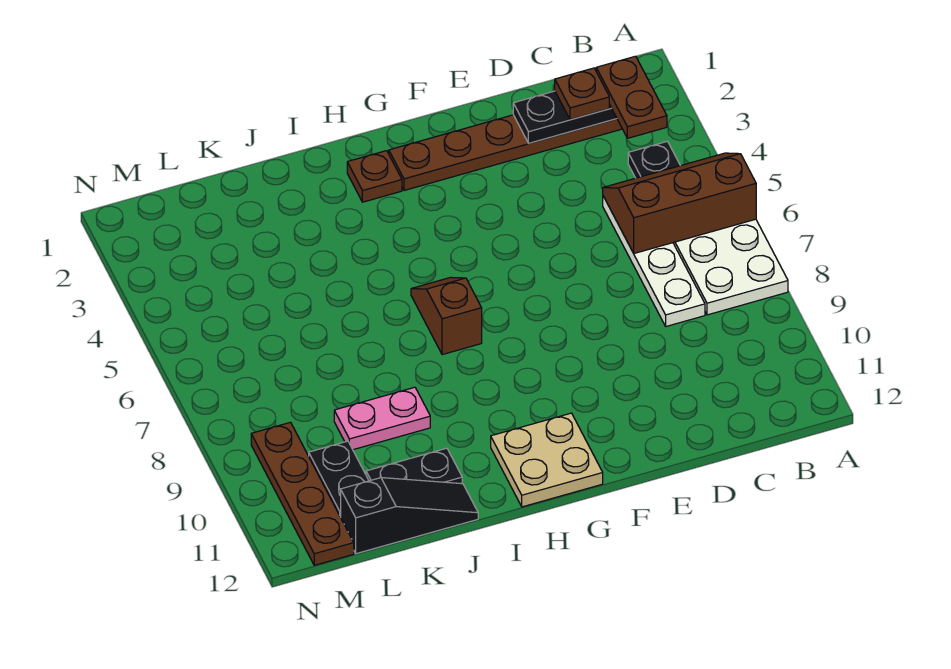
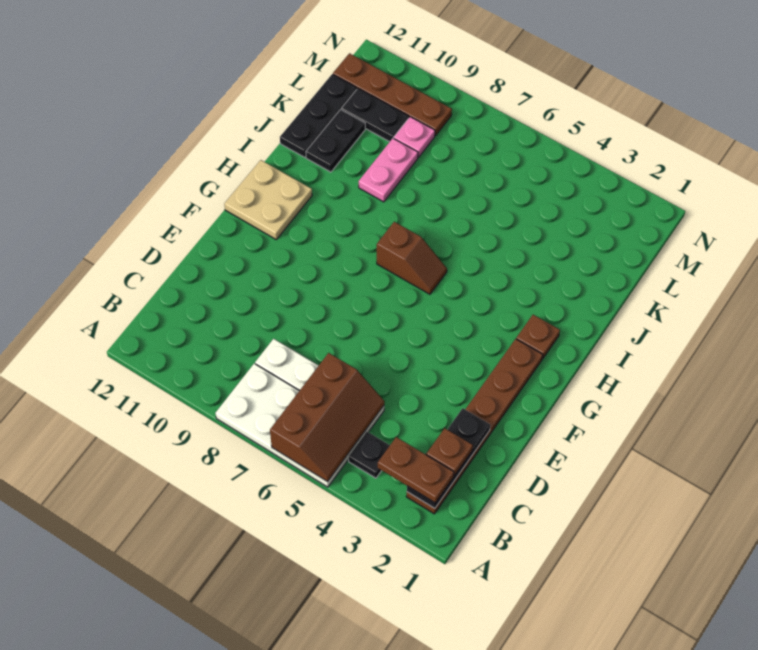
black 1x3 slope [341,478,478,554] -> black 1x3 plate [280,74,357,157]
none -> pink 1x1 plate [394,117,435,158]

